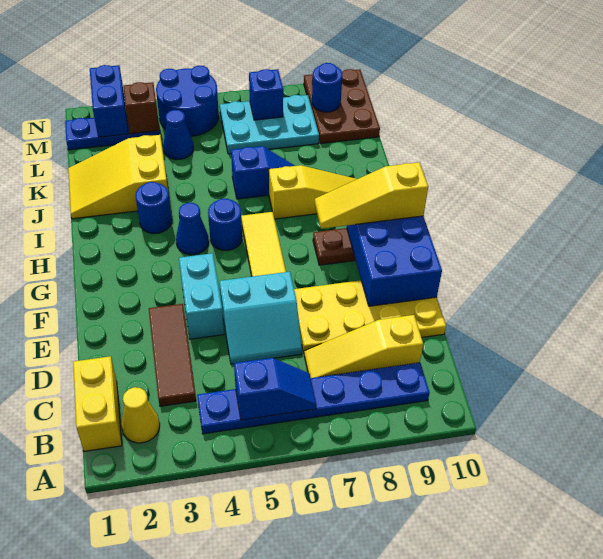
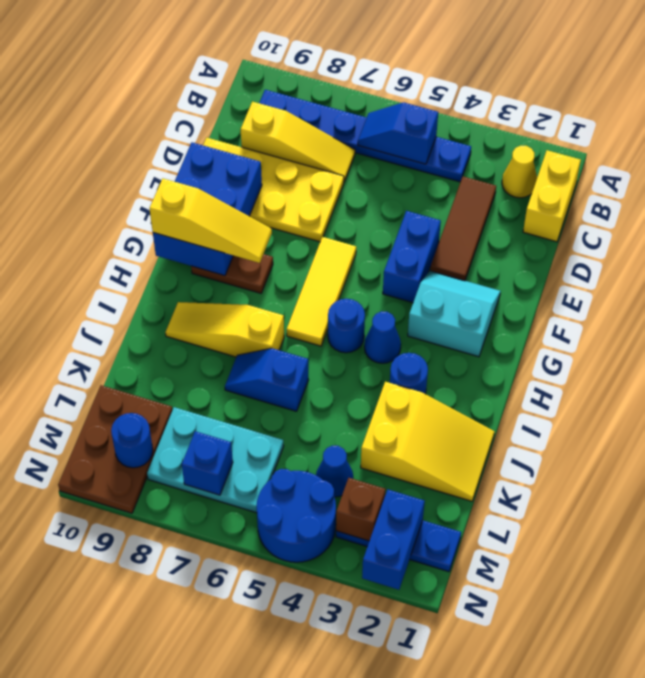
cyan 2x2 slope [219,272,302,364] -> cyan 2x2 slope moved to [408,271,501,357]
cyan 1x2 brick [179,253,224,339] -> blue 1x2 brick [383,211,441,303]

